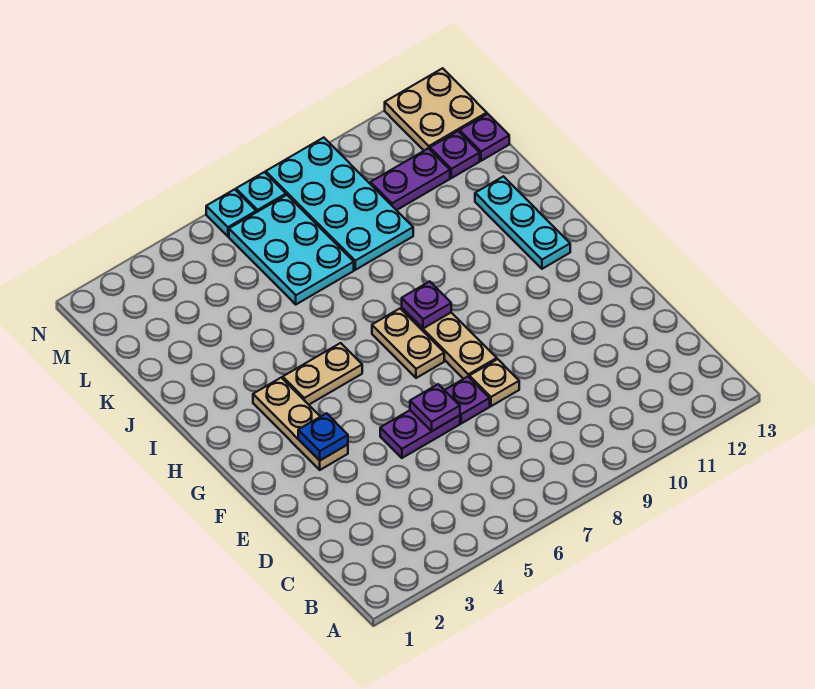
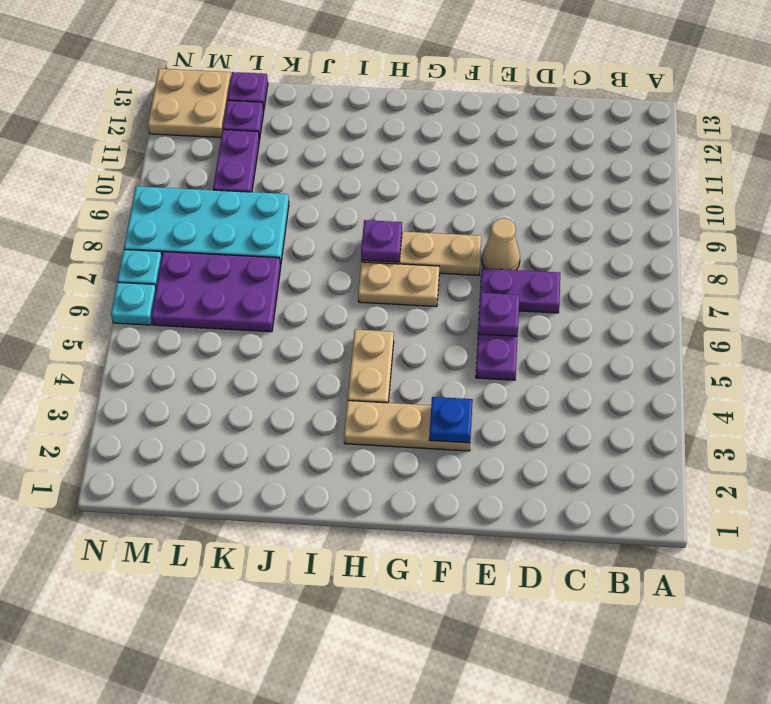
purple 1x1 plate [445,377,490,423] -> purple 1x2 plate [480,268,560,313]
tan 1x1 plate [469,359,519,406] -> tan 1x1 cone [482,218,520,270]
cyan 1x3 plate [475,176,570,269] -> none
cyan 2x3 plate [229,195,354,304] -> purple 2x3 plate [151,252,281,332]

